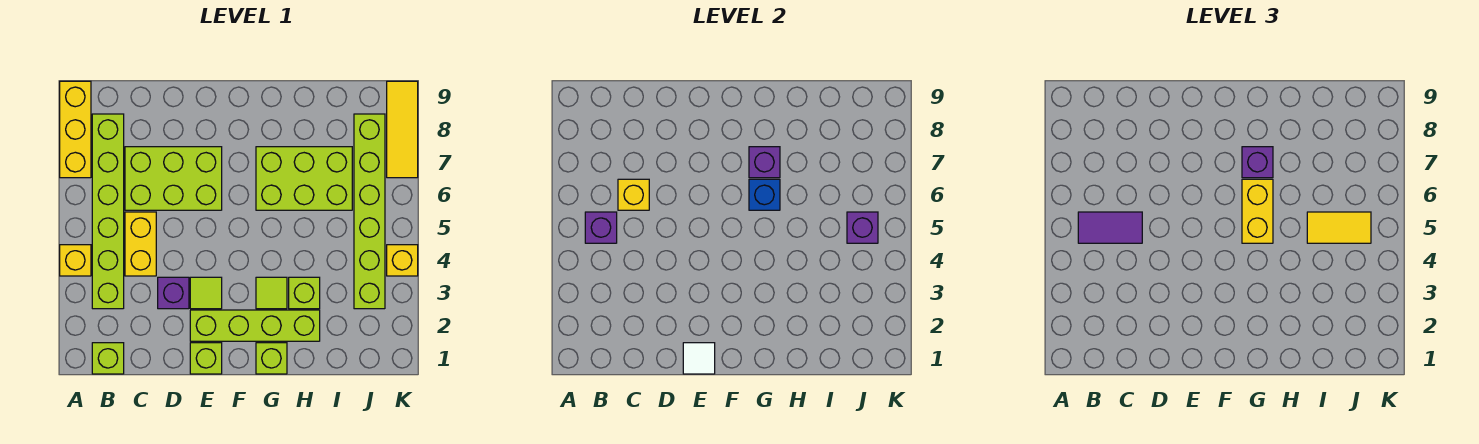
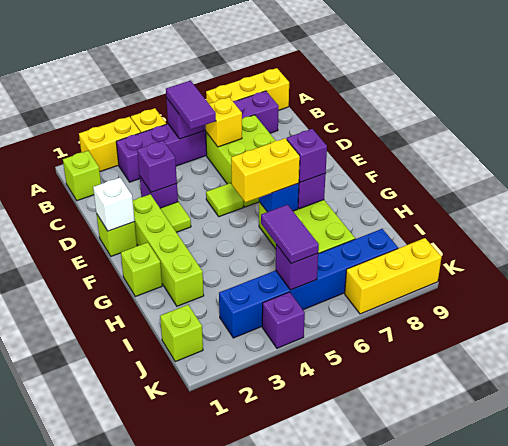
lime 1x6 brick [92,114,124,309] -> purple 1x6 brick [116,91,279,182]
yellow 1x2 brick [125,212,156,276] -> yellow 1x2 brick moved to [79,117,141,172]
none -> purple 1x1 brick [137,141,177,193]
white 1x1 tile [683,343,715,374] -> white 1x1 brick [93,178,135,231]
lime 1x1 tile [256,277,287,309] -> lime 1x1 tile moved to [206,183,243,217]
lime 1x1 brick [289,277,320,309] -> lime 1x1 brick moved to [160,305,203,362]
yellow 1x2 tile [1307,212,1371,243] -> purple 1x2 tile [261,205,319,264]
lime 1x6 brick [354,114,385,309] -> blue 1x6 brick [219,229,398,338]
yellow 1x1 brick [387,245,418,276] -> purple 1x1 brick [262,292,305,348]
yellow 1x3 tile [387,81,418,178] -> yellow 1x3 brick [345,238,442,314]

